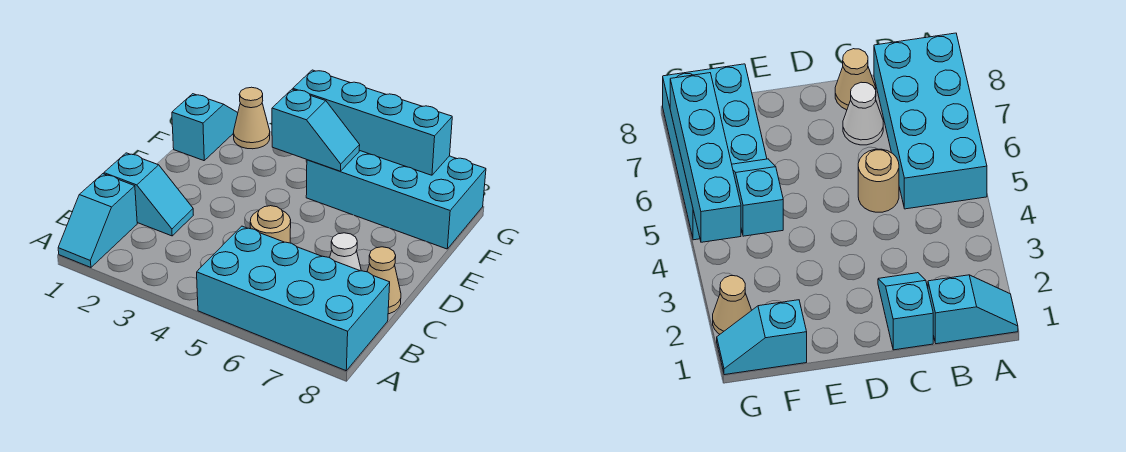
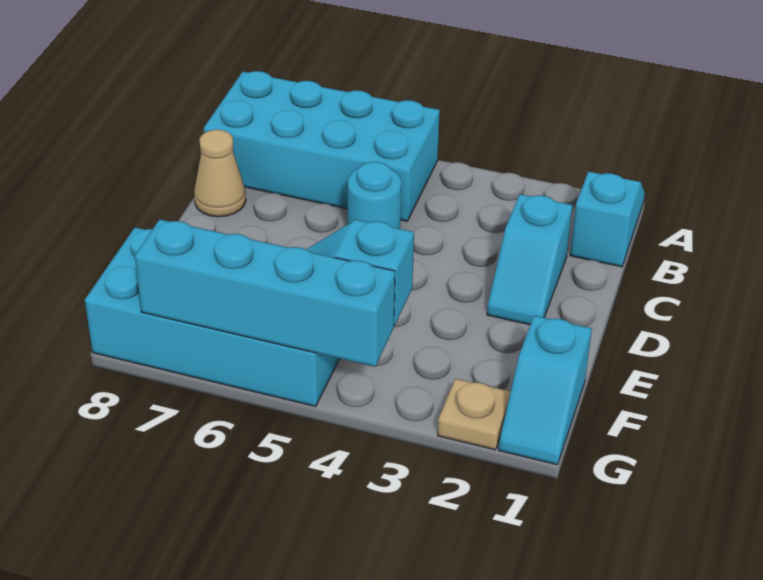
cyan 1x2 slope [104,153,193,236] -> cyan 1x2 slope turned to [487,194,573,325]
tan 1x1 round brick [250,206,291,243] -> cyan 1x1 round brick [348,162,401,229]
white 1x1 cone [330,233,361,271] -> none
tan 1x1 cone [233,87,270,149] -> tan 1x1 plate [438,379,511,450]

